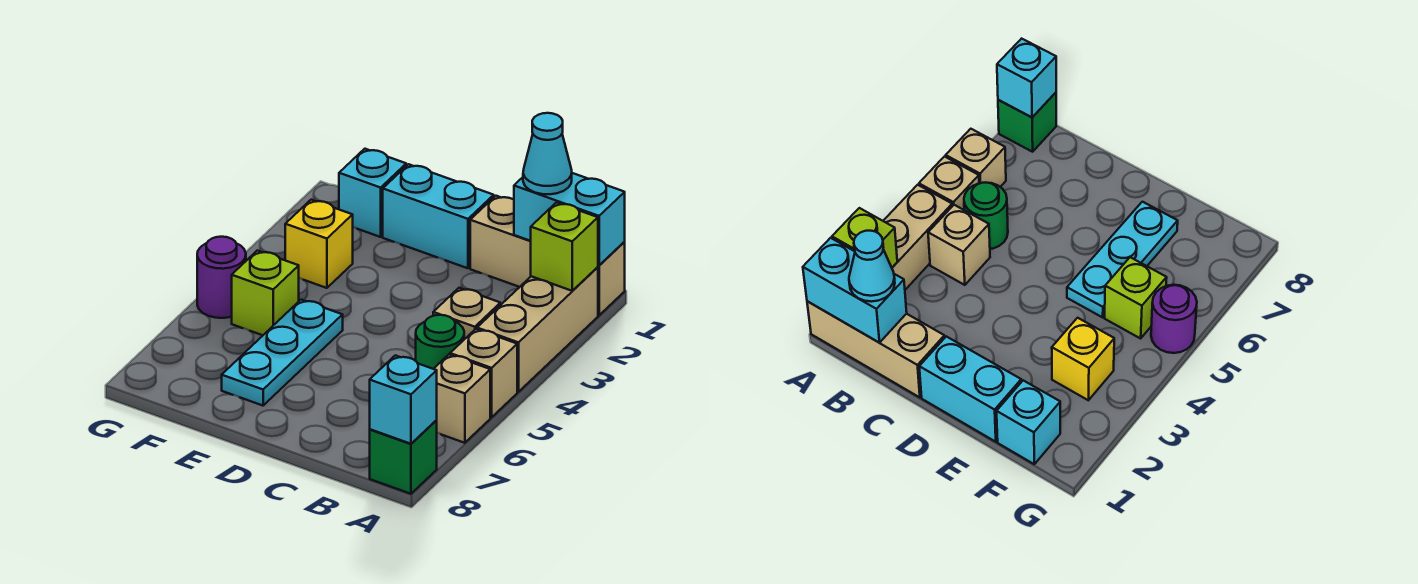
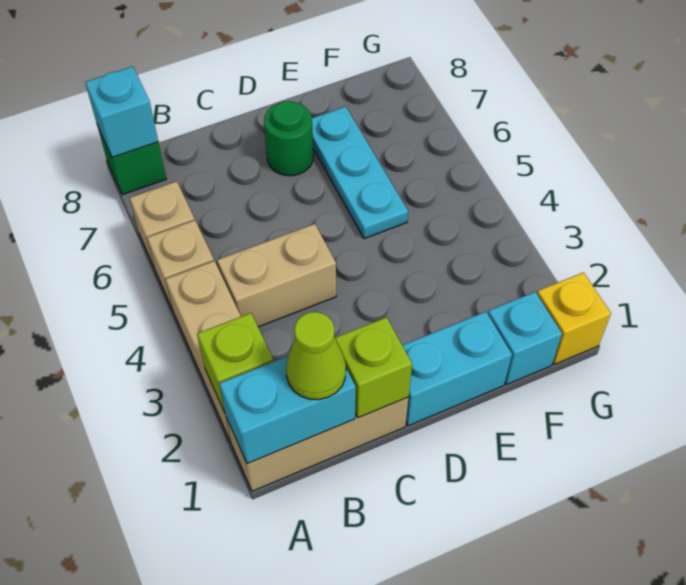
cyan 1x1 cone [523,113,572,194] -> lime 1x1 cone [286,312,346,400]
tan 1x1 brick [433,288,500,339] -> tan 1x2 brick [217,224,336,327]
green 1x1 round brick [416,315,464,369] -> green 1x1 round brick moved to [264,101,313,176]
yellow 1x1 brick [285,200,353,288] -> yellow 1x1 brick moved to [537,272,611,365]
lime 1x1 brick [232,251,299,335] -> lime 1x1 brick moved to [335,317,412,418]
purple 1x1 round brick [197,237,246,318] -> none

